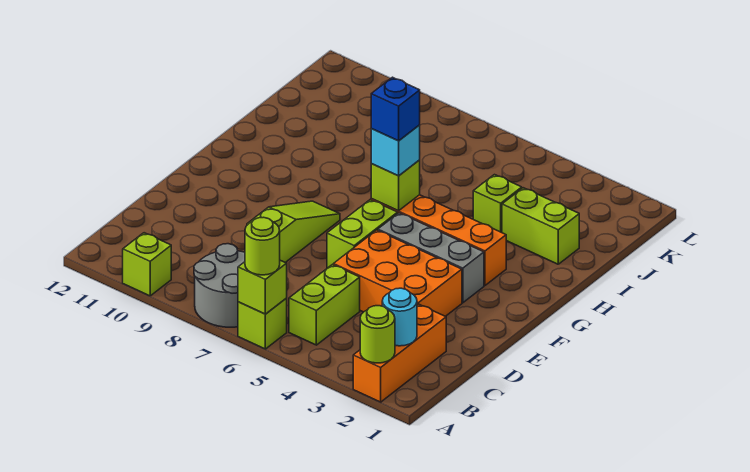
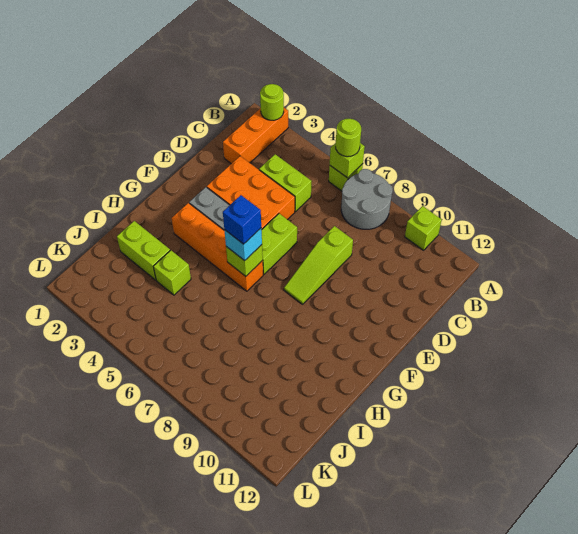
cyan 1x1 round brick [382,288,417,346] -> none
lime 1x2 brick [289,265,360,345] -> lime 1x2 brick turned to [259,154,312,212]

